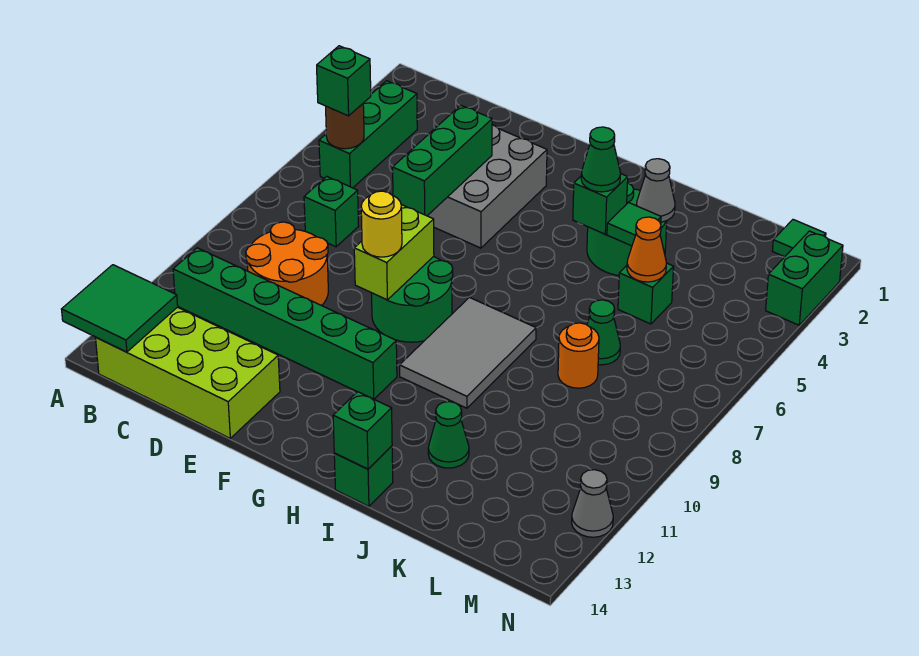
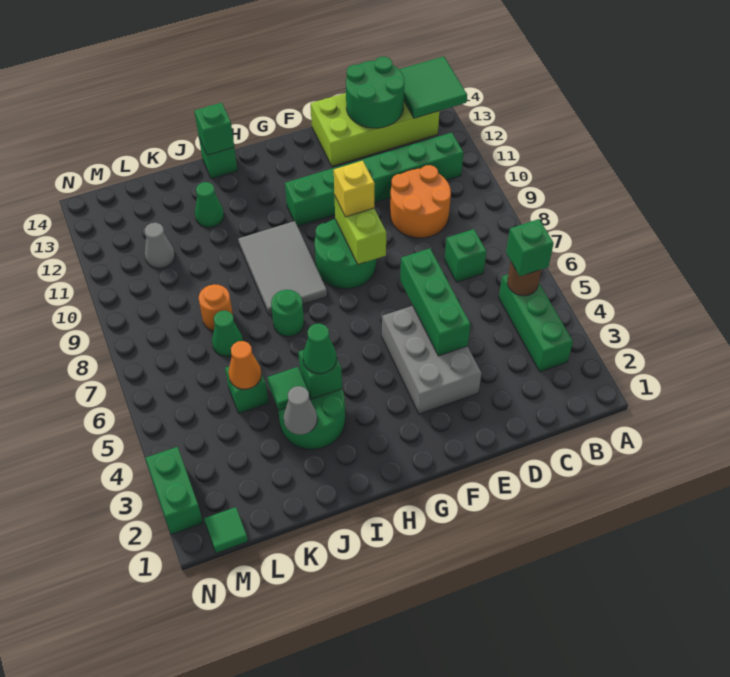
none -> green 2x2 round brick [346,57,404,128]
yellow 1x1 round brick [361,191,402,257] -> yellow 1x1 brick [334,161,375,217]
none -> green 1x1 round brick [271,290,304,337]
grey 1x1 cone [572,470,613,537] -> grey 1x1 cone moved to [145,223,175,268]

